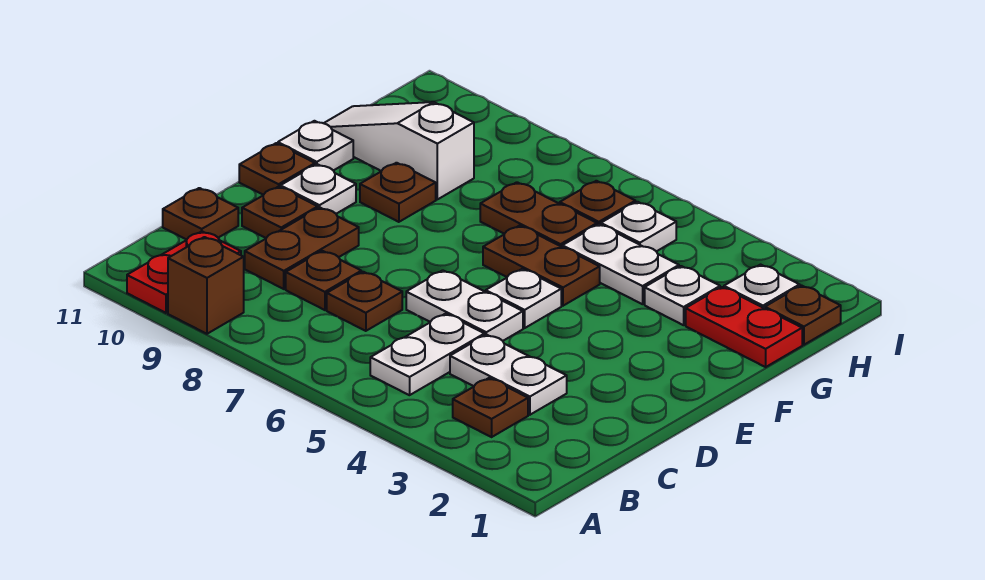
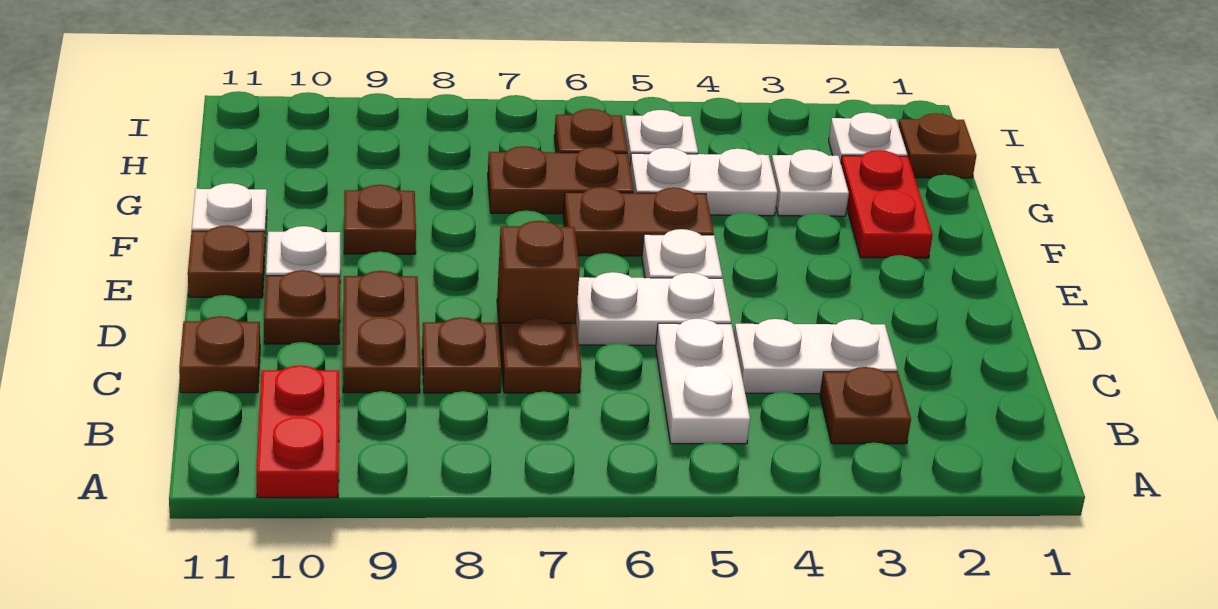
brown 1x1 brick [168,237,244,334] -> brown 1x1 brick moved to [497,221,580,344]
red 1x2 plate [686,287,802,367] -> red 1x2 plate turned to [841,150,933,258]
white 1x3 slope [324,102,474,199] -> none

